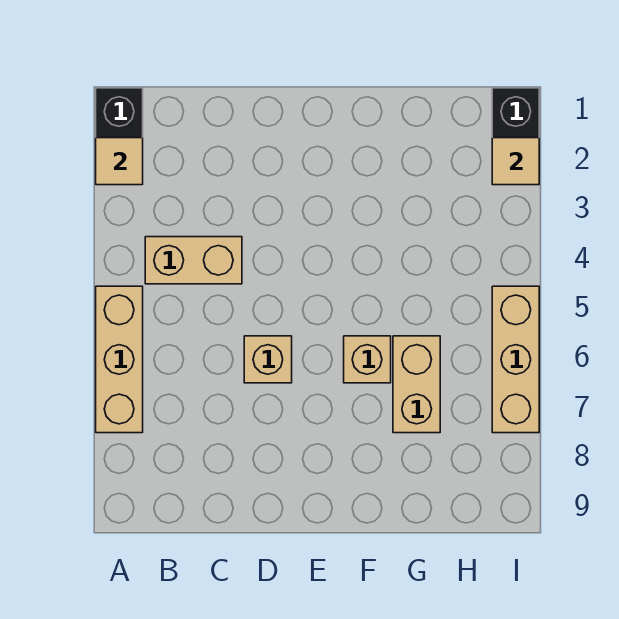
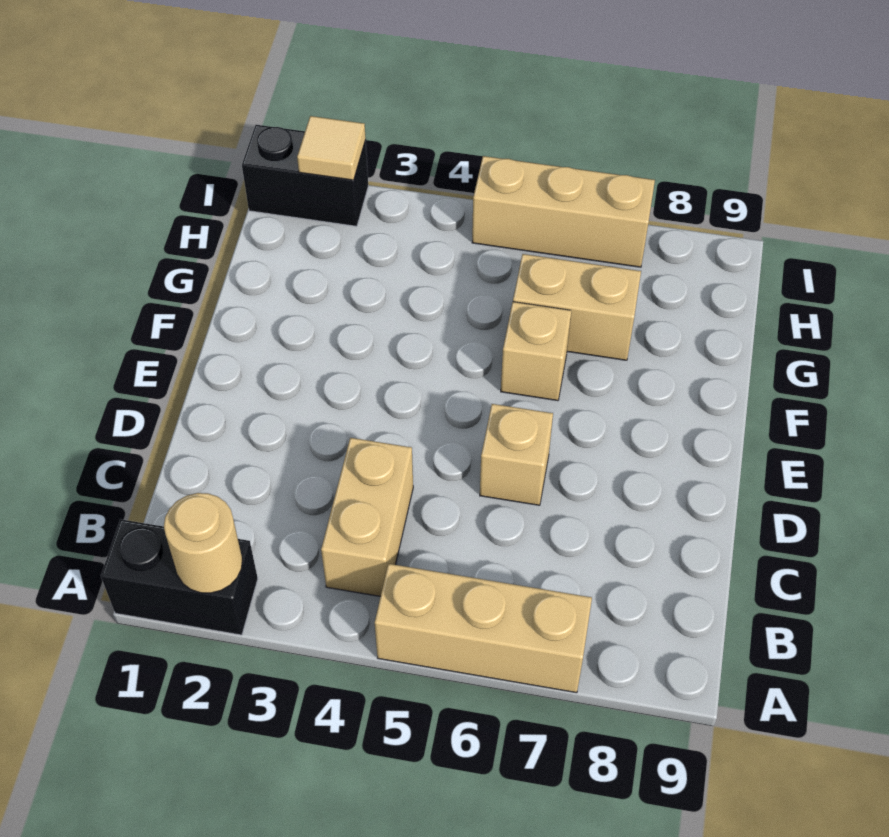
tan 1x1 tile [96,138,143,185] -> tan 1x1 round brick [164,493,242,593]

